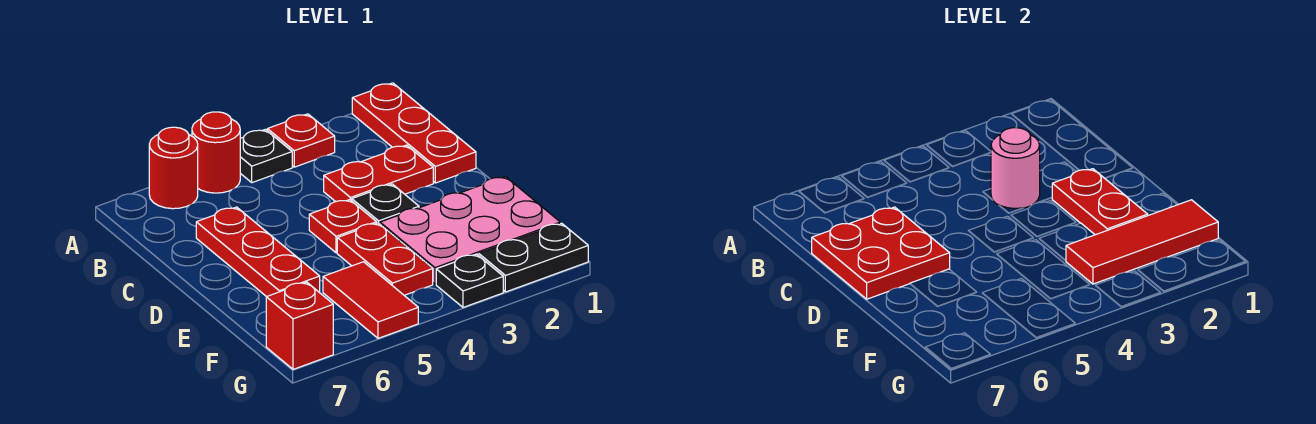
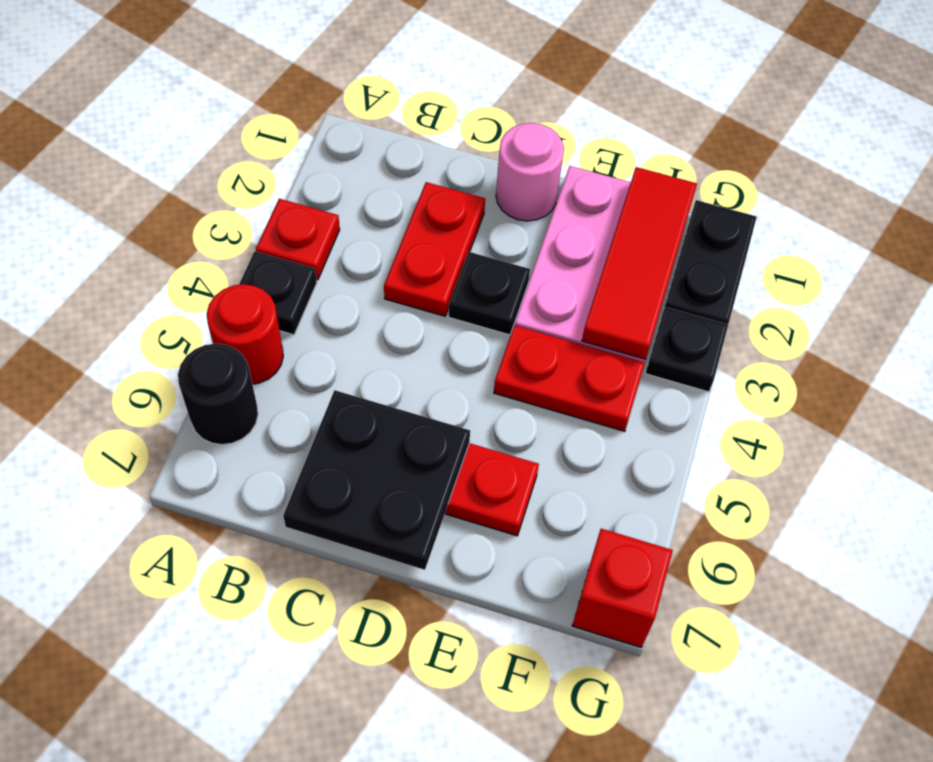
red 1x3 plate [352,83,476,183] -> none
red 1x1 round brick [149,127,198,209] -> black 1x1 round brick [178,344,258,445]
pink 1x1 round brick [991,128,1040,208] -> pink 1x1 round brick moved to [496,123,564,221]
red 2x2 plate [812,207,950,299] -> black 2x2 plate [283,390,470,570]
red 1x2 plate [1052,169,1148,235] -> none
red 1x1 plate [309,200,377,253] -> none
red 1x2 tile [323,262,418,338] -> none

